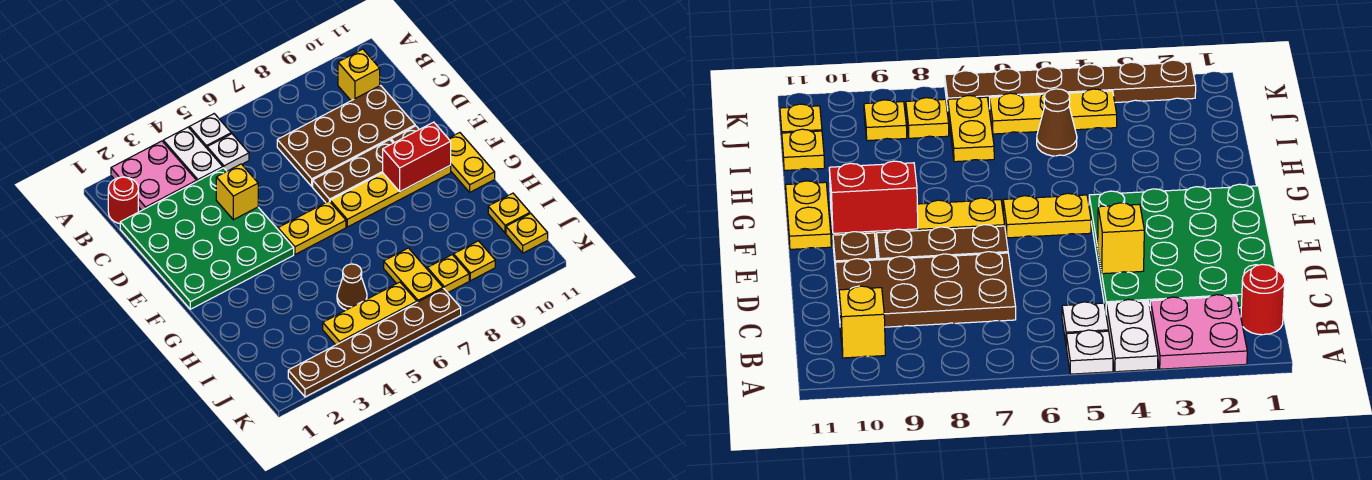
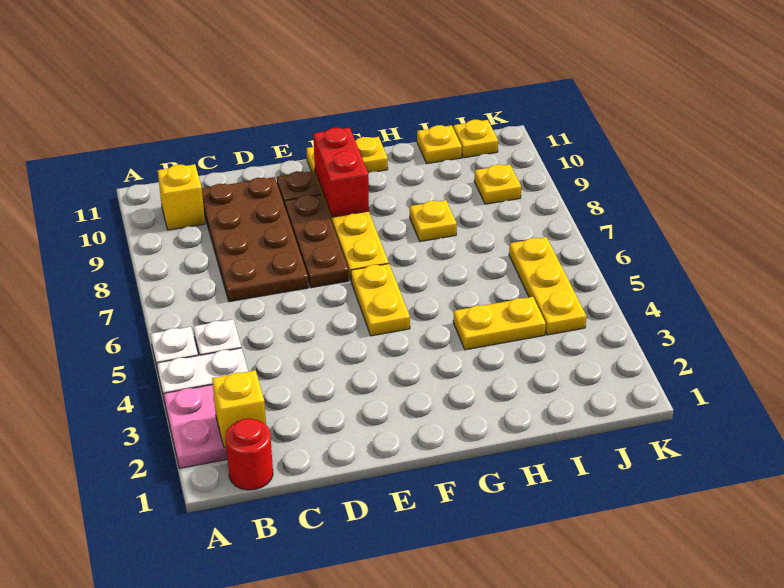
green 4x4 plate [120,168,294,309] -> none
yellow 1x1 brick [216,164,258,220] -> yellow 1x1 brick moved to [212,370,266,447]
brown 1x1 cone [337,264,367,310] -> none
yellow 1x2 plate [384,248,443,302] -> yellow 1x2 plate moved to [453,297,546,350]
yellow 1x1 plate [427,255,469,293] -> yellow 1x1 plate moved to [410,200,457,241]
brown 1x6 plate [288,289,461,397] -> none

